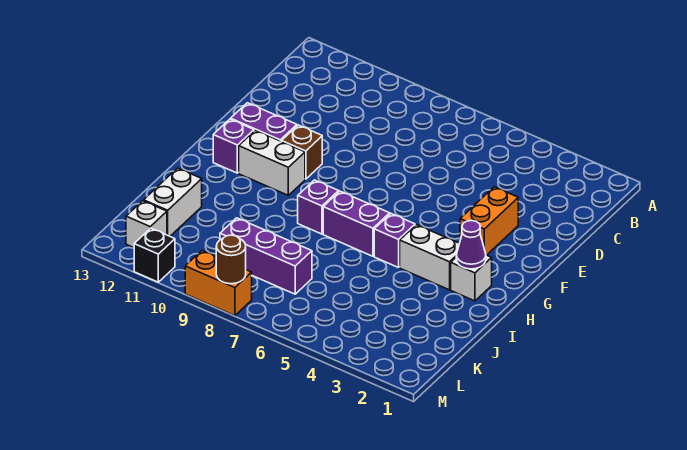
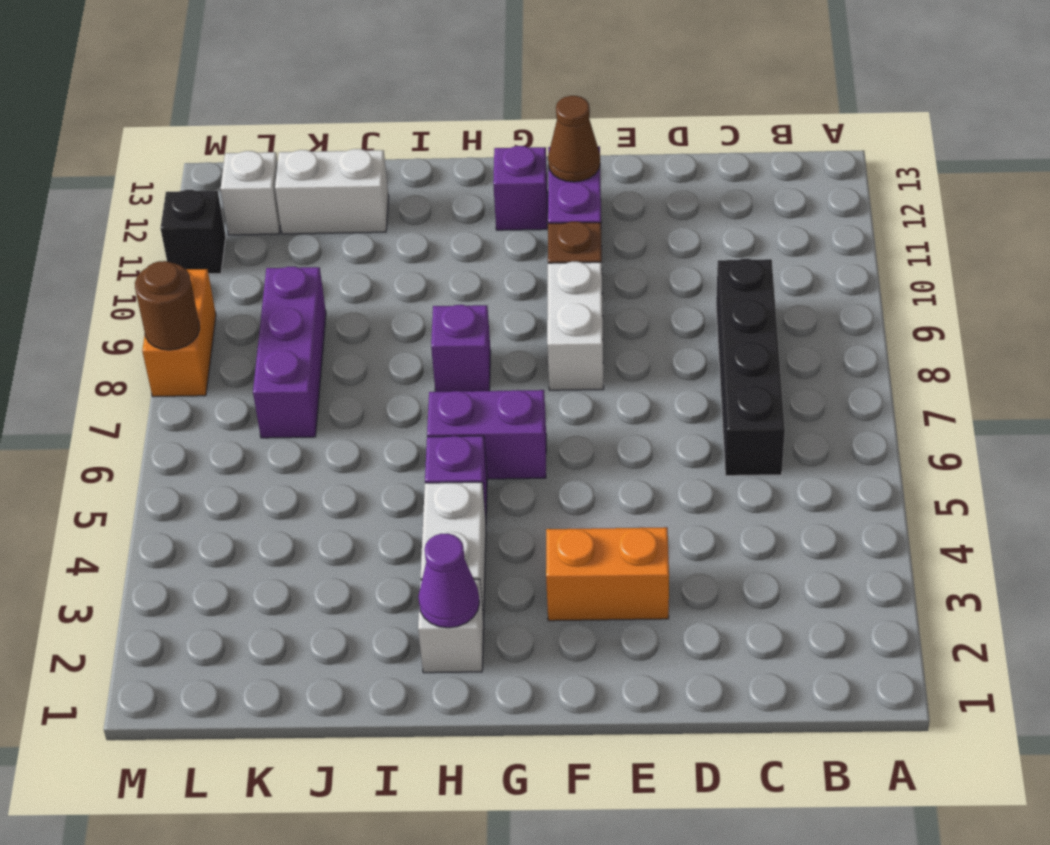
none -> black 1x4 brick [716,259,785,476]
none -> brown 1x1 cone [548,96,600,182]
white 1x2 brick [239,130,305,195] -> white 1x2 brick moved to [547,262,604,390]
purple 1x2 brick [323,191,390,256] -> purple 1x2 brick turned to [427,390,546,479]

